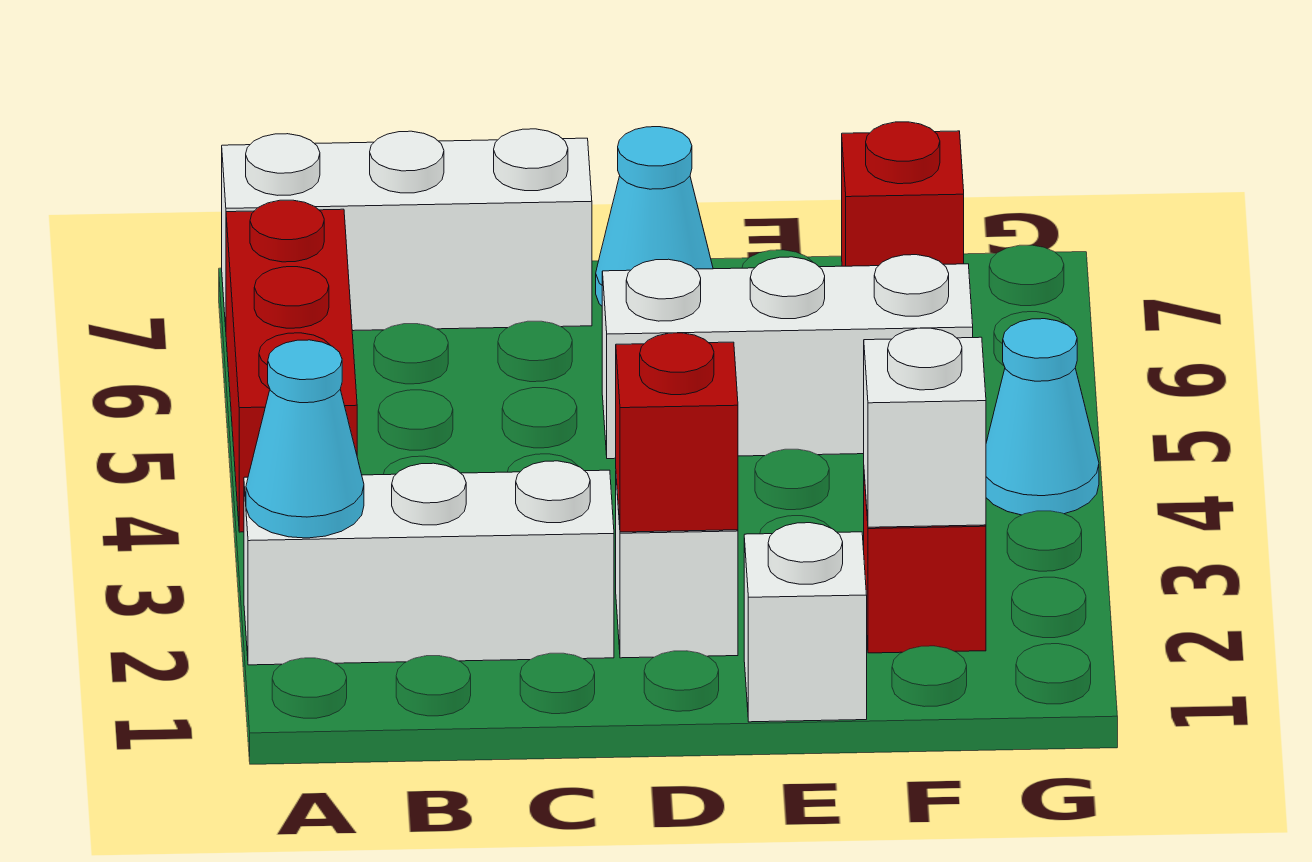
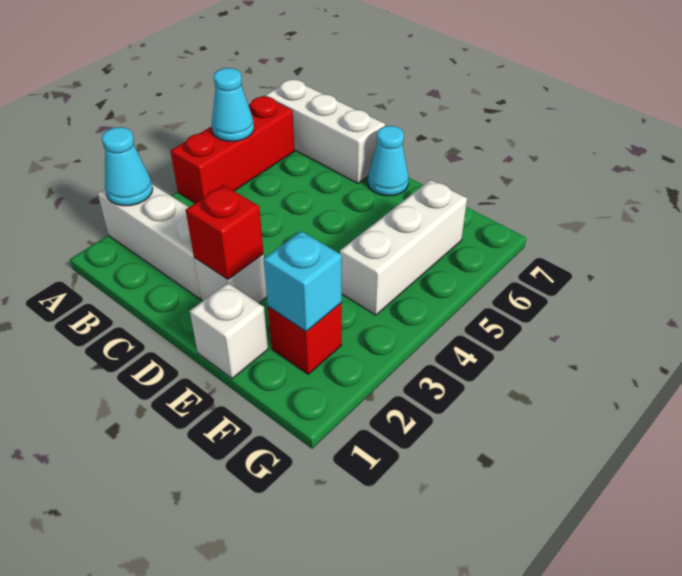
white 1x3 brick [602,255,973,459] -> white 1x3 brick turned to [340,180,467,315]
white 1x1 brick [864,328,986,527] -> cyan 1x1 brick [264,231,342,331]
red 1x1 brick [842,122,964,266] -> none
cyan 1x1 cone [986,319,1099,515] -> cyan 1x1 cone moved to [212,68,254,141]

